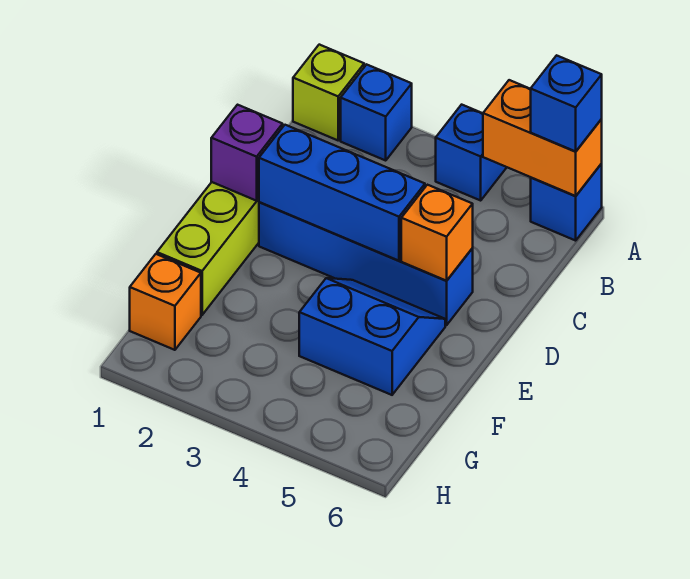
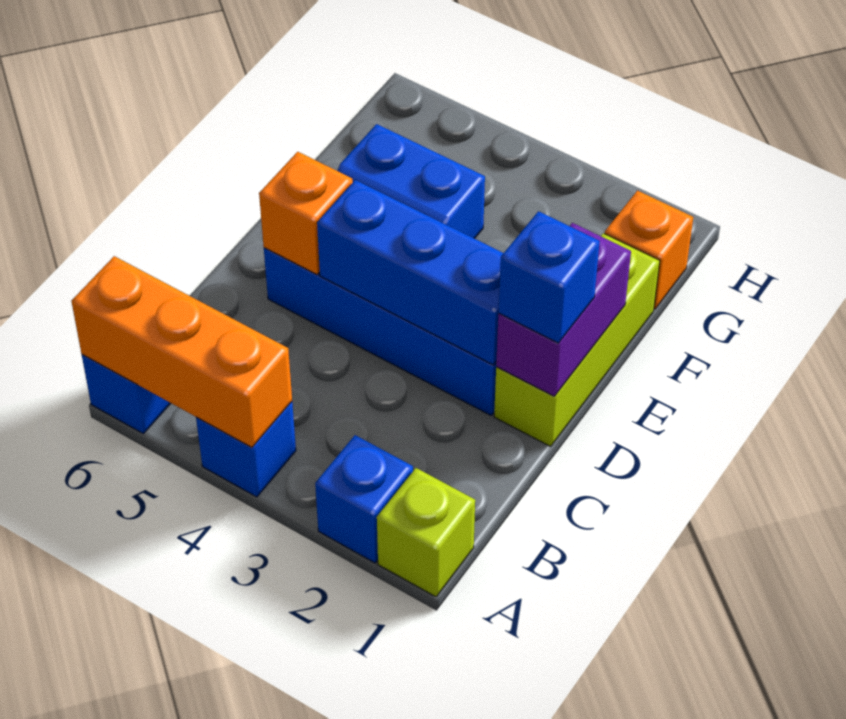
orange 1x2 brick [483,80,602,196] -> orange 1x3 brick [71,256,292,447]
blue 1x1 brick [531,55,602,151] -> blue 1x1 brick moved to [498,211,600,343]
purple 1x1 brick [211,105,283,201] -> purple 1x2 brick [496,223,631,396]

